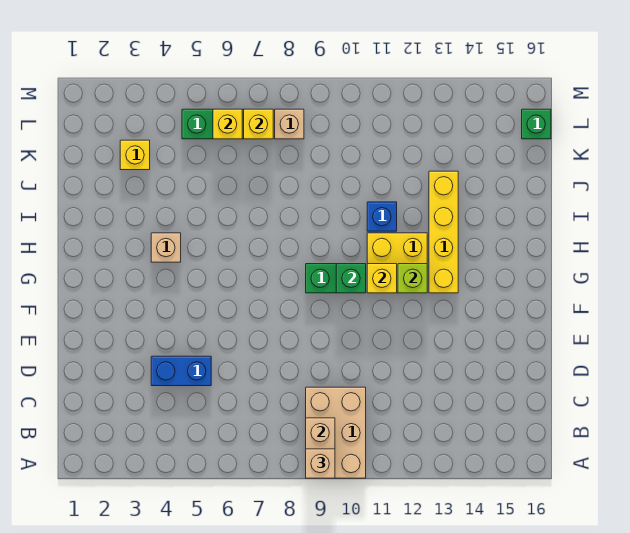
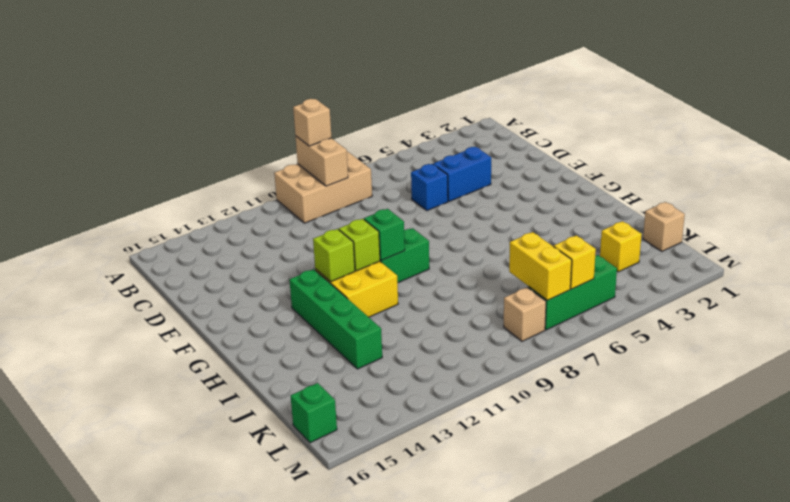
tan 2x3 brick [306,387,366,478] -> tan 2x3 brick turned to [274,151,372,223]
yellow 1x1 brick [367,264,397,293] -> lime 1x1 brick [339,219,380,271]
yellow 1x4 brick [429,171,458,293] -> green 1x4 brick [289,269,382,369]
tan 1x1 brick [151,233,181,262] -> tan 1x1 brick moved to [643,202,685,251]
blue 1x1 brick [367,202,397,231] -> blue 1x1 brick moved to [411,164,448,211]
yellow 1x1 brick [244,109,273,139] -> yellow 1x2 brick [509,232,572,300]

